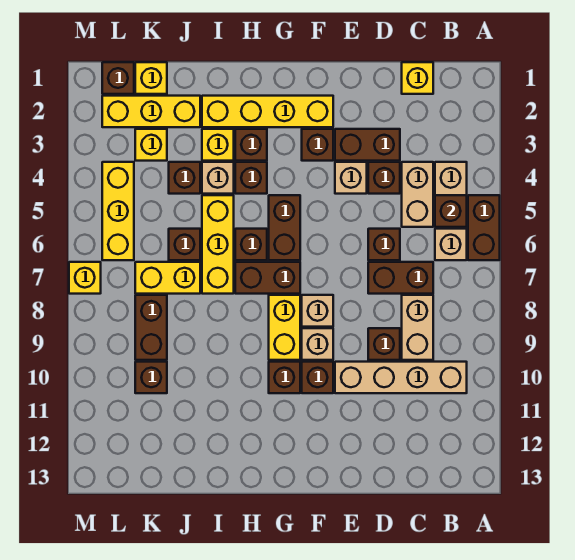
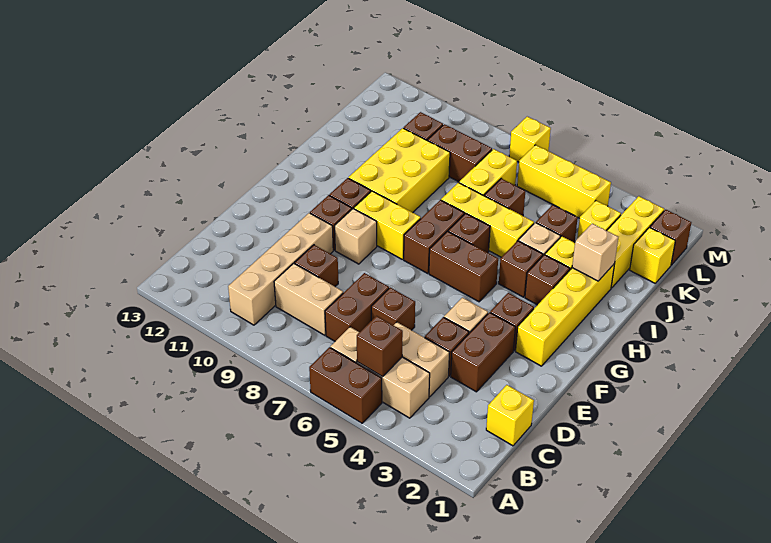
tan 1x1 brick [302,295,333,327] -> tan 1x1 brick moved to [572,223,618,281]
none -> yellow 2x3 brick [349,128,450,213]

